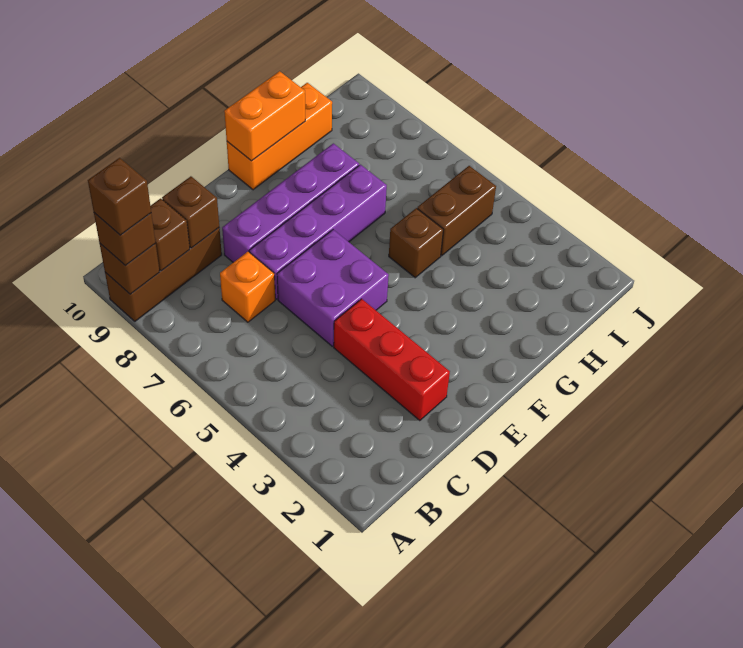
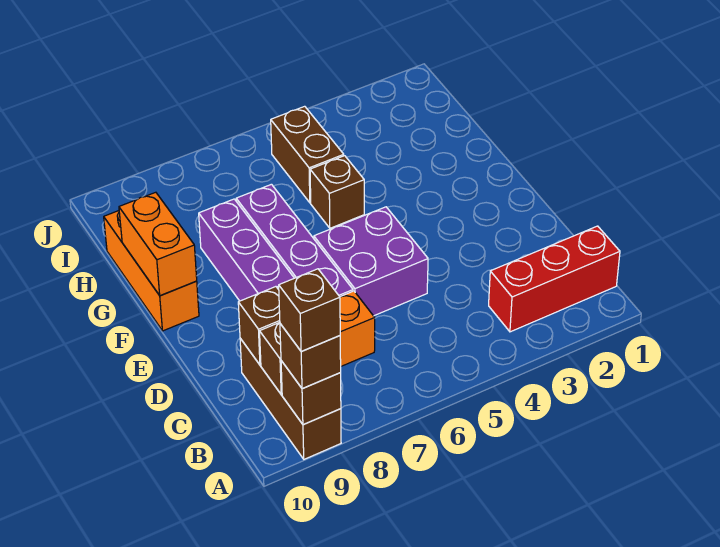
red 1x3 brick [334,299,450,421] -> red 1x3 brick moved to [489,226,620,332]

